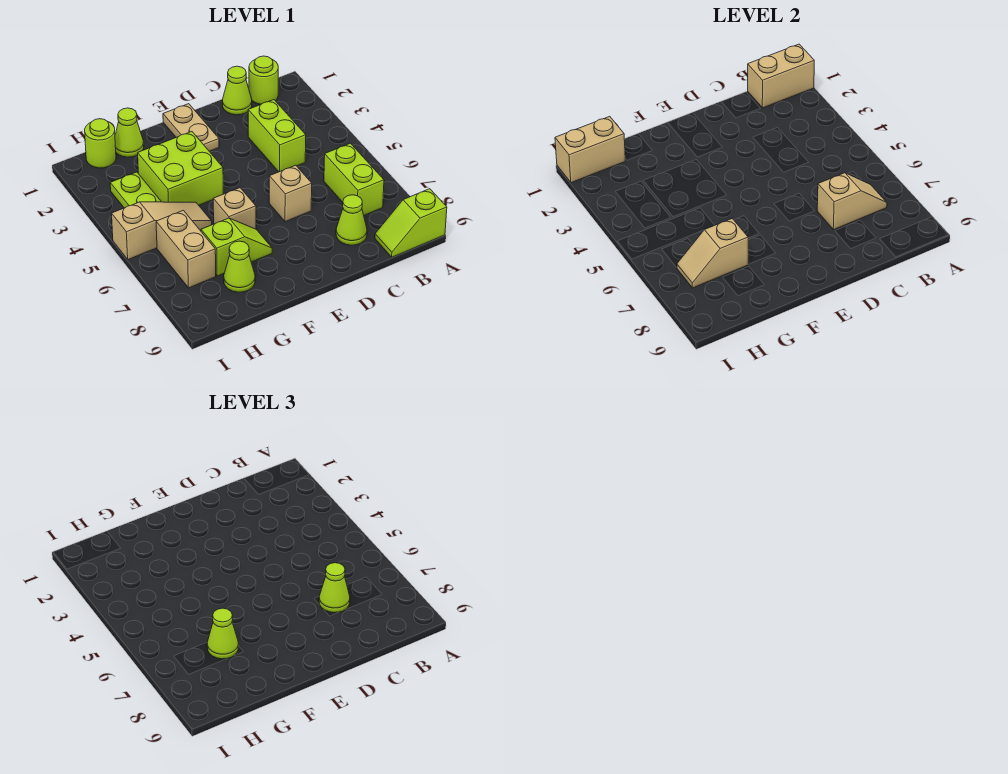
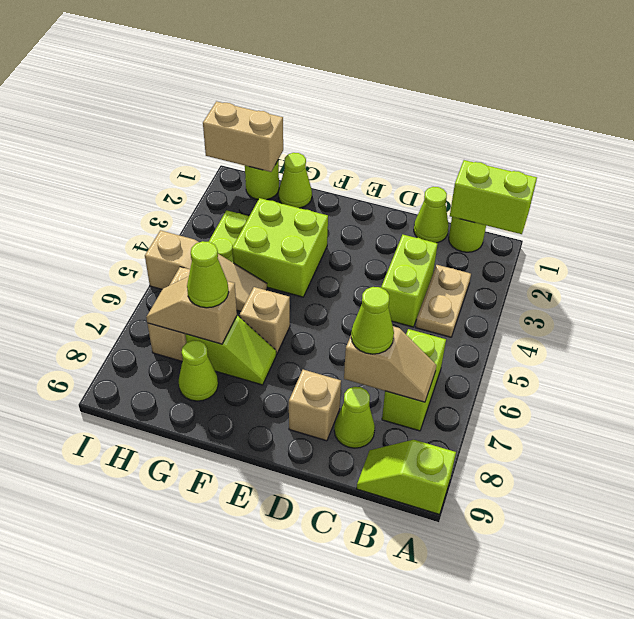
tan 1x2 brick [748,44,814,108] -> lime 1x2 brick [450,160,537,234]
tan 1x1 brick [269,165,312,222] -> tan 1x1 brick moved to [289,370,341,441]
tan 1x2 plate [163,104,219,151] -> tan 1x2 plate moved to [415,265,471,337]

